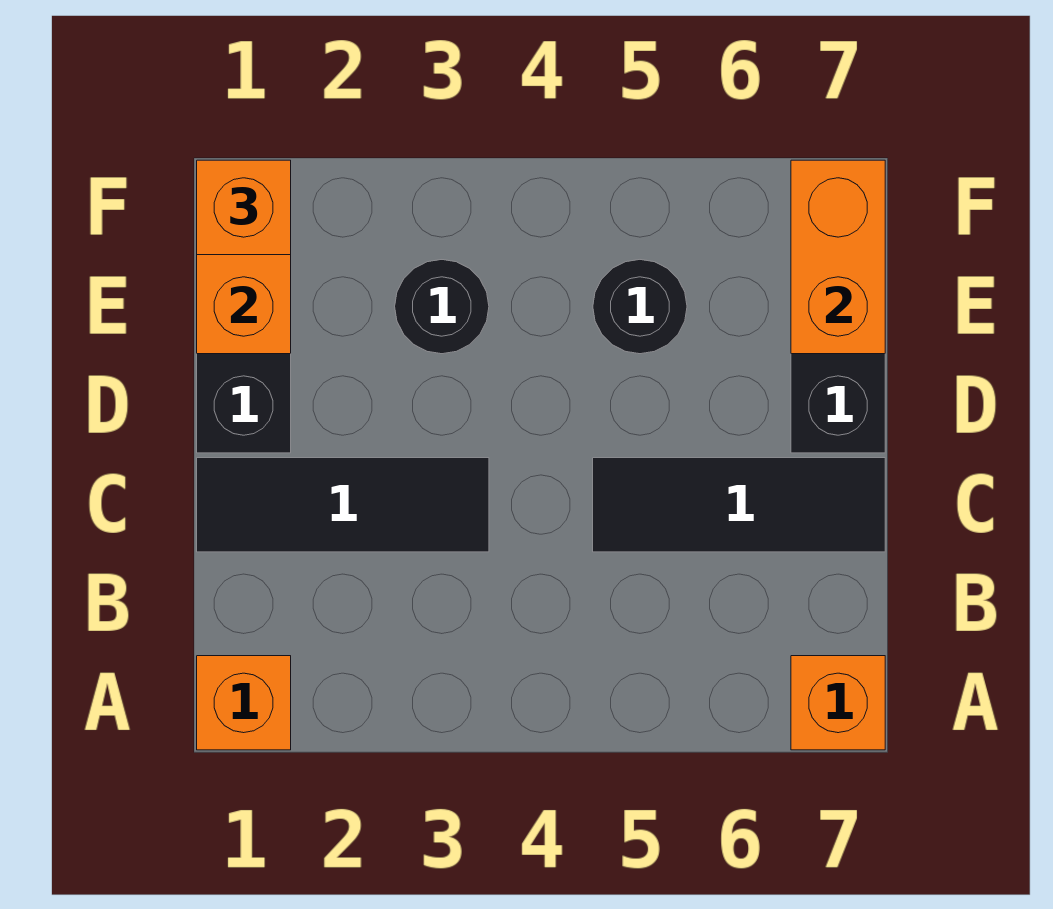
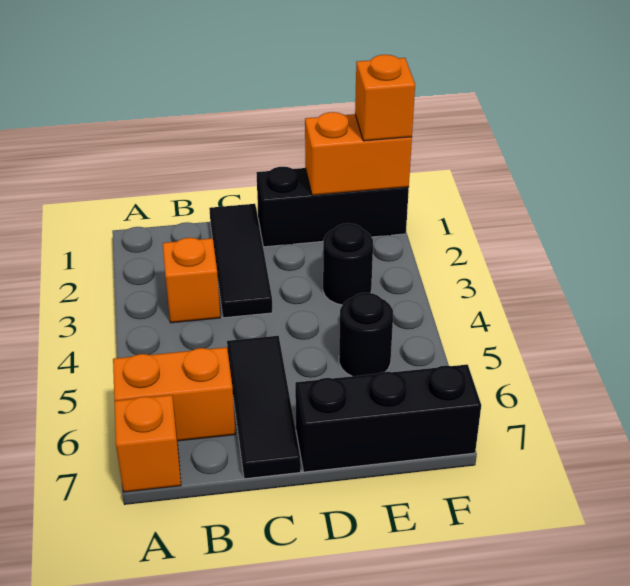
orange 1x1 brick [197,656,291,750] -> orange 1x1 brick moved to [163,238,220,323]
orange 1x2 brick [791,160,885,354] -> orange 1x2 brick moved to [113,347,235,441]

